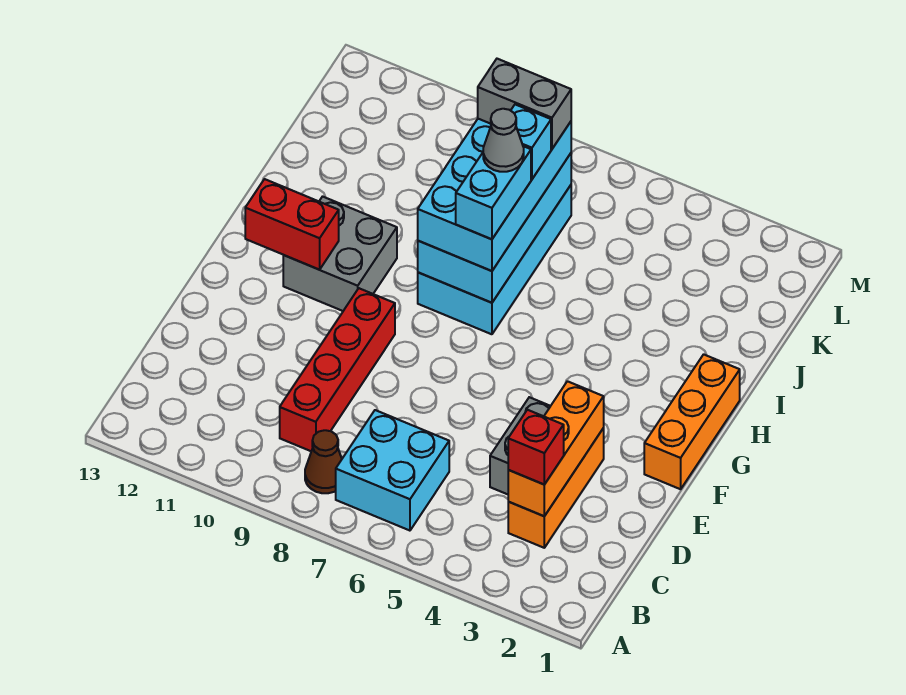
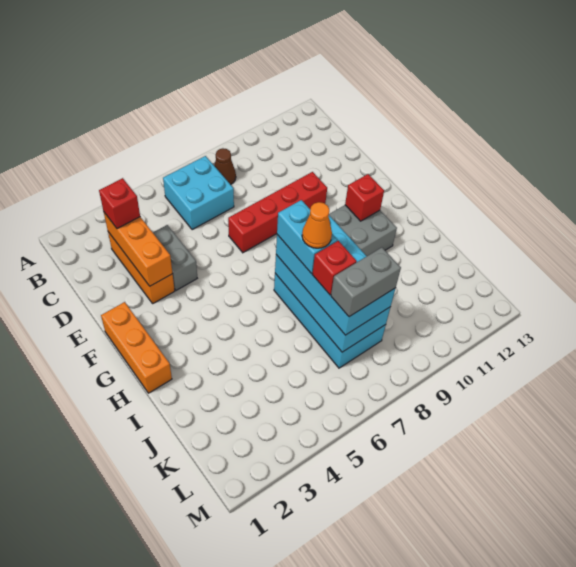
red 1x4 brick [280,288,395,451] -> red 1x4 brick turned to [228,172,327,253]
red 1x2 brick [245,179,339,270] -> red 1x1 brick [345,174,384,221]
grey 1x1 cone [483,109,524,172] -> orange 1x1 cone [302,202,332,248]
cyan 1x1 brick [511,104,551,179] -> red 1x1 brick [312,241,357,295]

